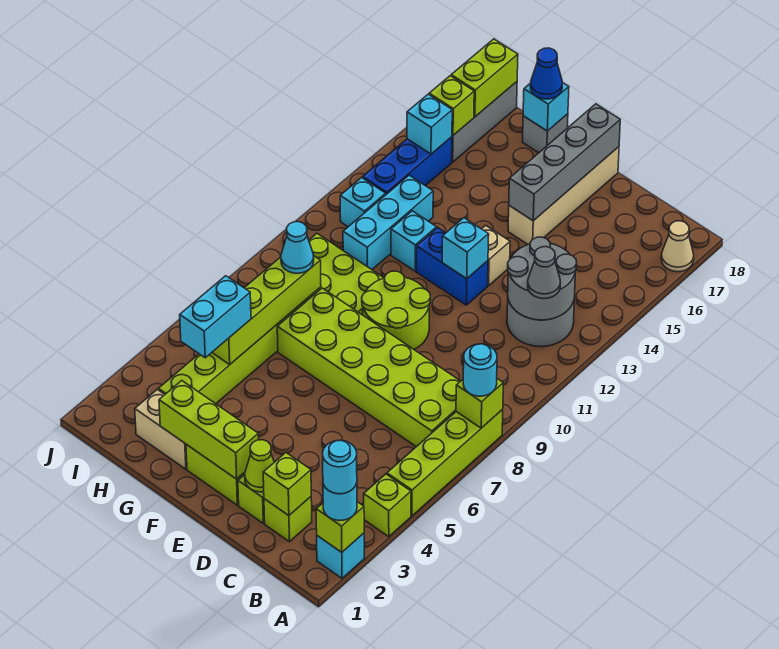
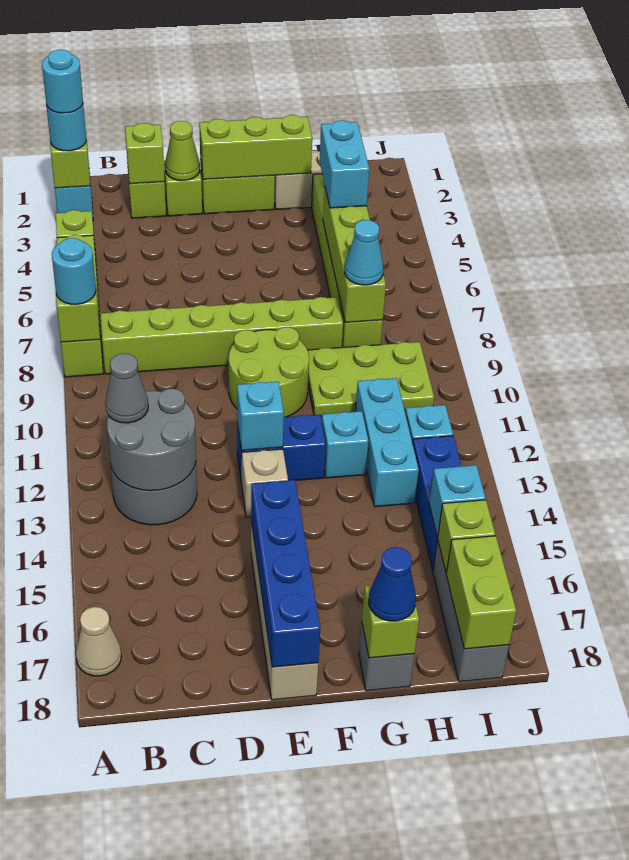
lime 2x6 brick [277,288,460,447] -> lime 1x6 brick [100,297,343,374]
grey 1x4 brick [509,104,620,221] -> blue 1x4 brick [251,480,320,667]
cyan 1x1 brick [523,83,569,131] -> lime 1x1 brick [362,585,419,658]

